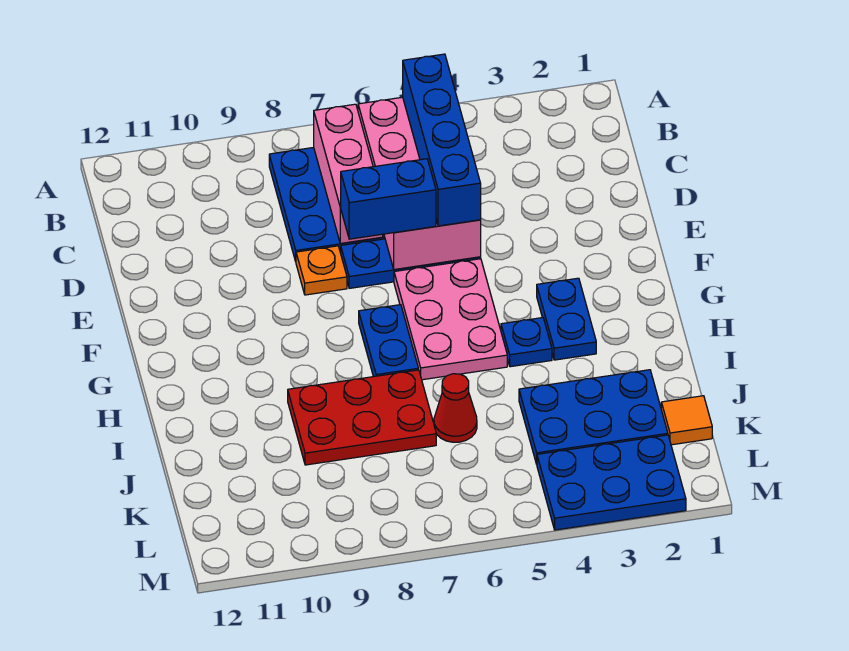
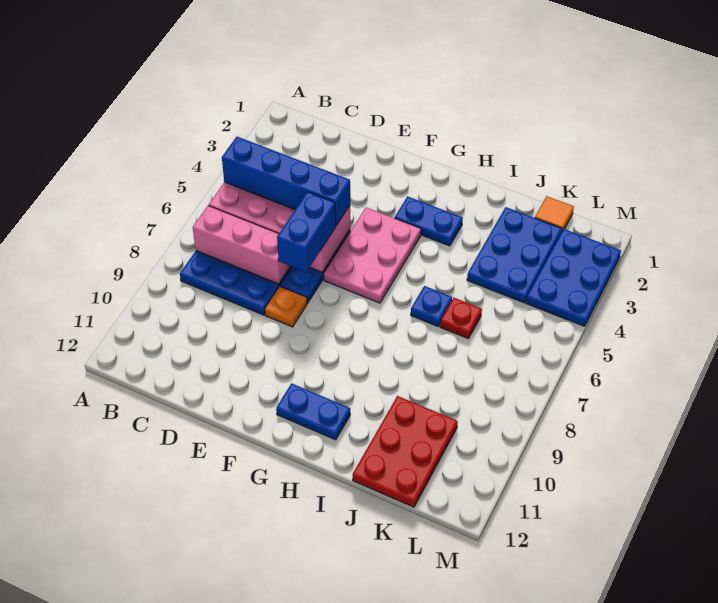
pink 2x3 plate [394,259,507,380] -> pink 2x3 plate turned to [324,207,421,303]
blue 1x2 plate [359,305,418,377] -> blue 1x2 plate moved to [276,383,350,440]
blue 1x1 plate [501,318,552,367] -> blue 1x1 plate moved to [411,286,452,327]
red 2x3 plate [288,370,436,465] -> red 2x3 plate moved to [353,396,458,507]
red 1x1 cone [434,374,477,442] -> red 1x1 plate [440,298,482,339]

